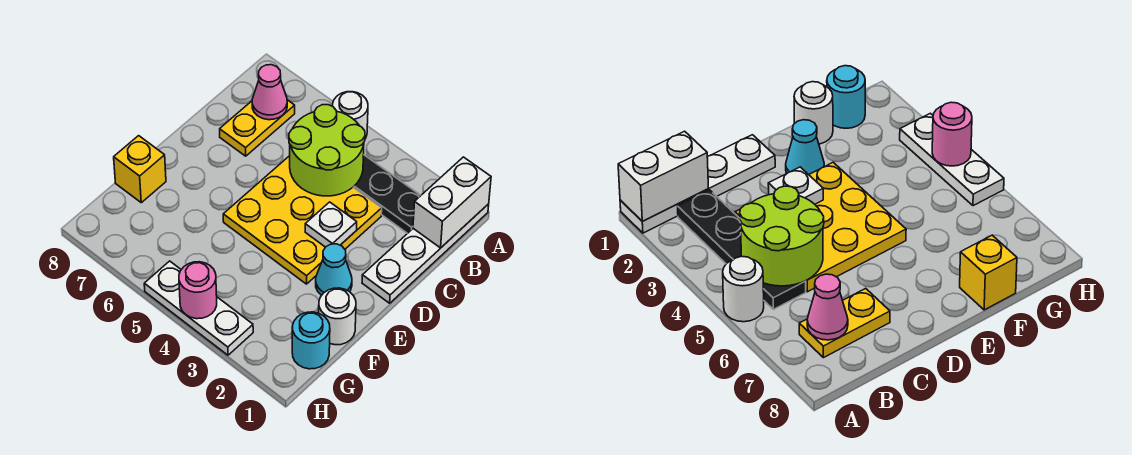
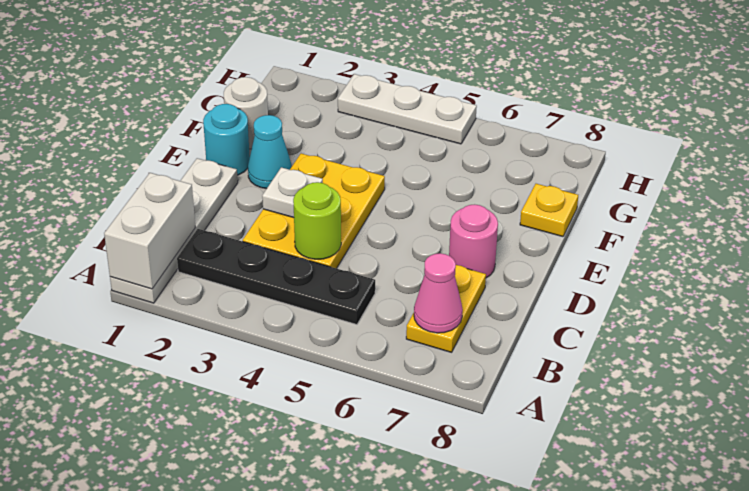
white 1x1 round brick [333,92,368,139] -> none
lime 2x2 round brick [289,105,365,196] -> lime 1x1 round brick [293,182,341,259]
yellow 3x3 plate [223,156,382,284] -> yellow 2x3 plate [243,153,385,269]
yellow 1x1 brick [114,136,166,203] -> yellow 1x1 plate [520,184,578,237]
cyan 1x1 round brick [292,312,330,369] -> cyan 1x1 round brick moved to [203,104,250,175]
pink 1x1 round brick [179,262,217,319] -> pink 1x1 round brick moved to [449,204,498,278]

